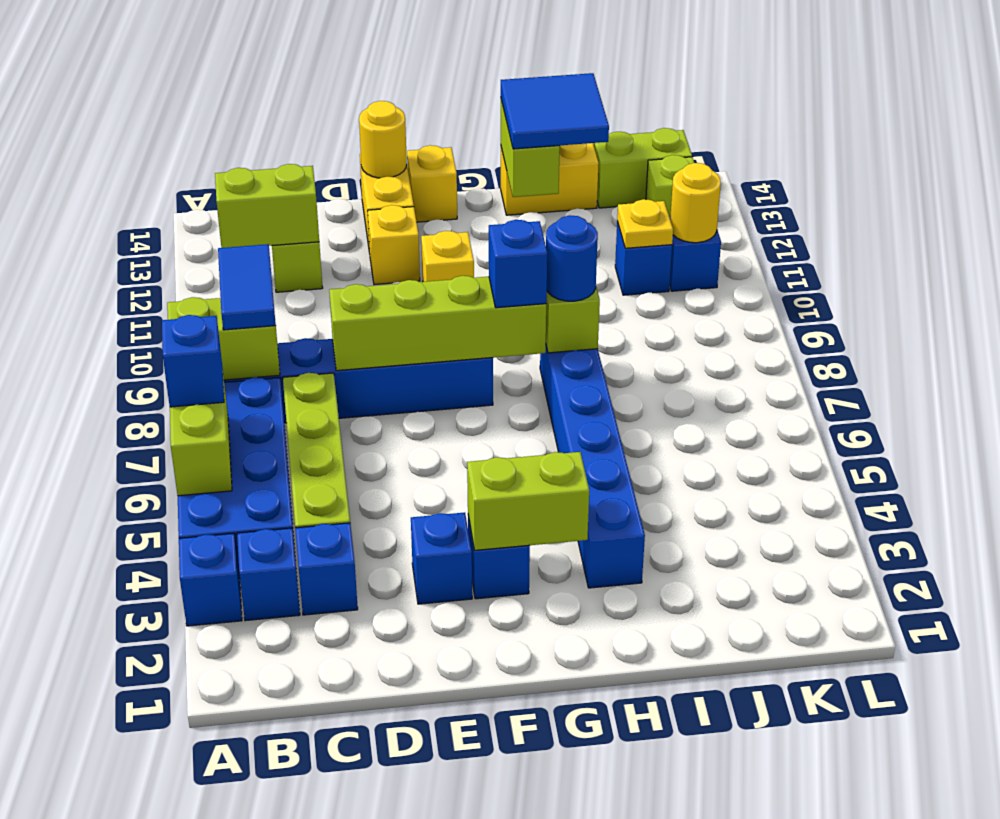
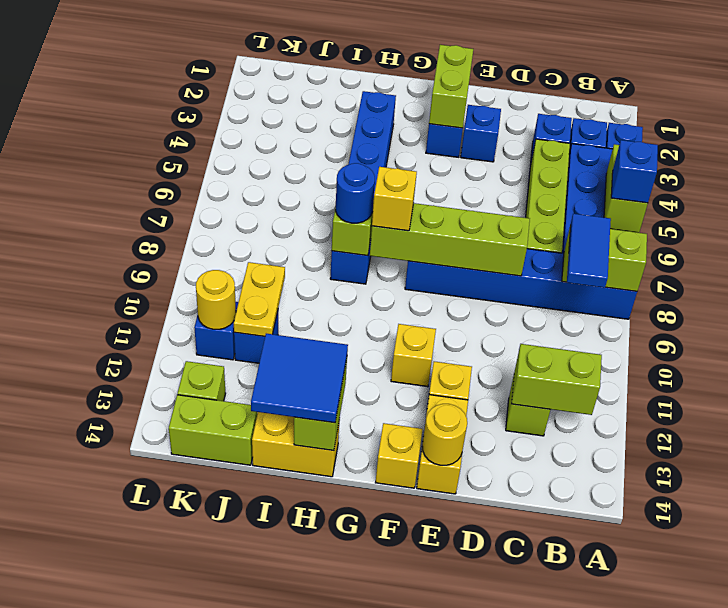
lime 1x2 brick [467,452,589,550] -> lime 1x2 brick turned to [429,45,473,128]
blue 1x1 brick [489,220,547,308] -> yellow 1x1 brick [372,167,417,231]
yellow 1x1 plate [617,199,673,248] -> yellow 1x2 plate [234,262,285,336]

